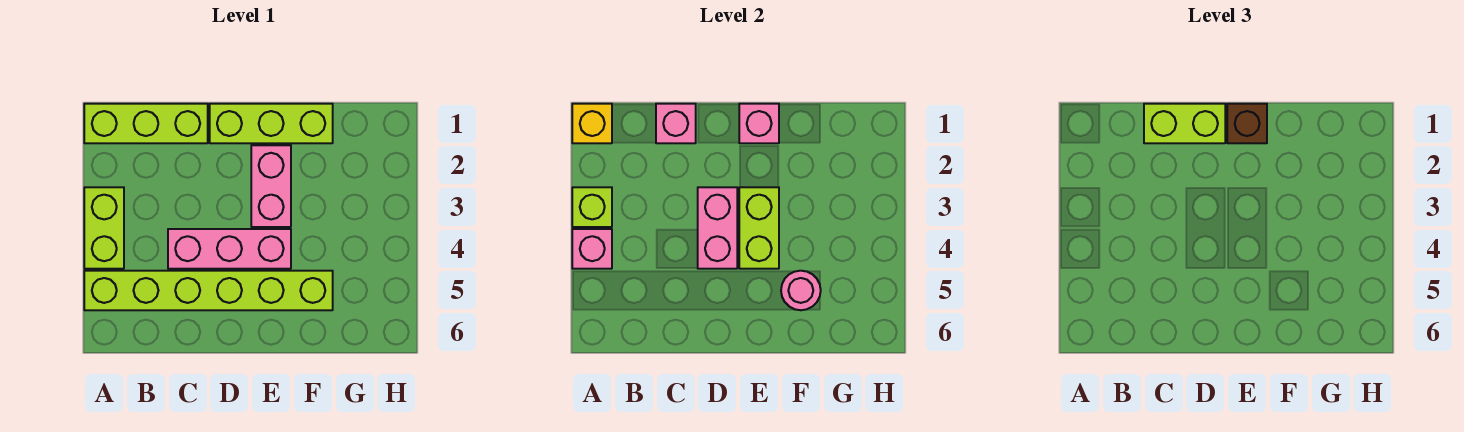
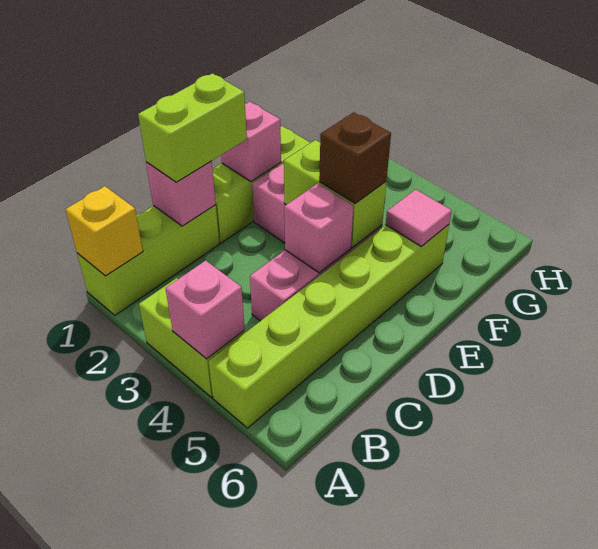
lime 1x1 brick [572,187,612,227] -> none
pink 1x2 brick [698,187,737,269] -> pink 1x1 brick [284,183,353,273]
brown 1x1 brick [1227,104,1267,143] -> brown 1x1 brick moved to [319,112,391,203]
pink 1x1 round brick [781,271,821,310] -> pink 1x1 tile [386,189,452,246]

